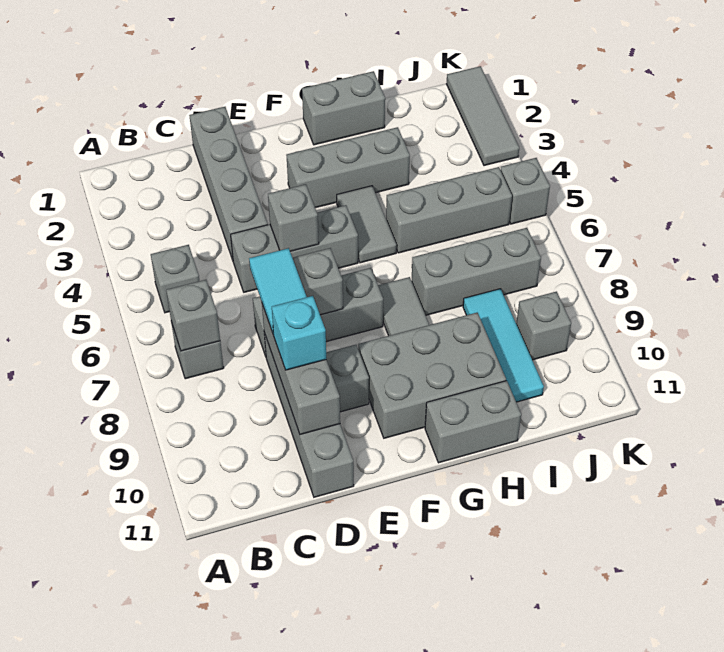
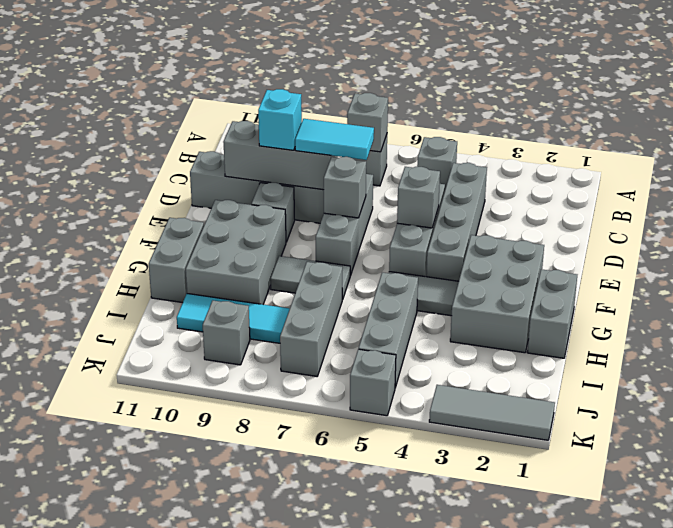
grey 1x4 brick [189,107,268,260] -> grey 1x4 brick turned to [426,163,487,281]
grey 1x3 brick [286,127,410,208] -> grey 2x3 brick [450,235,544,353]

